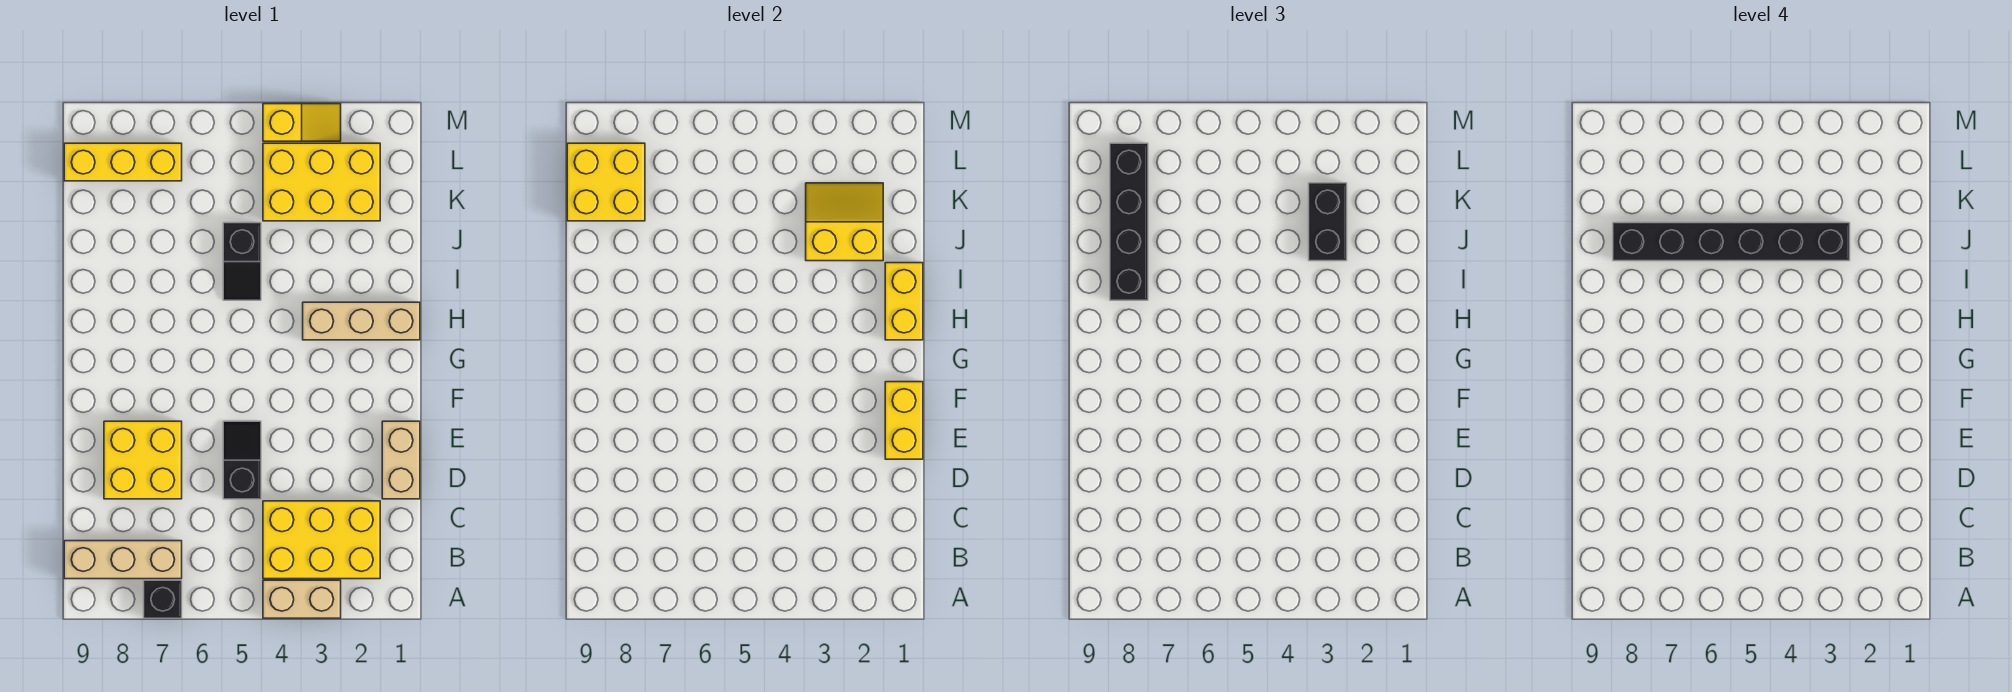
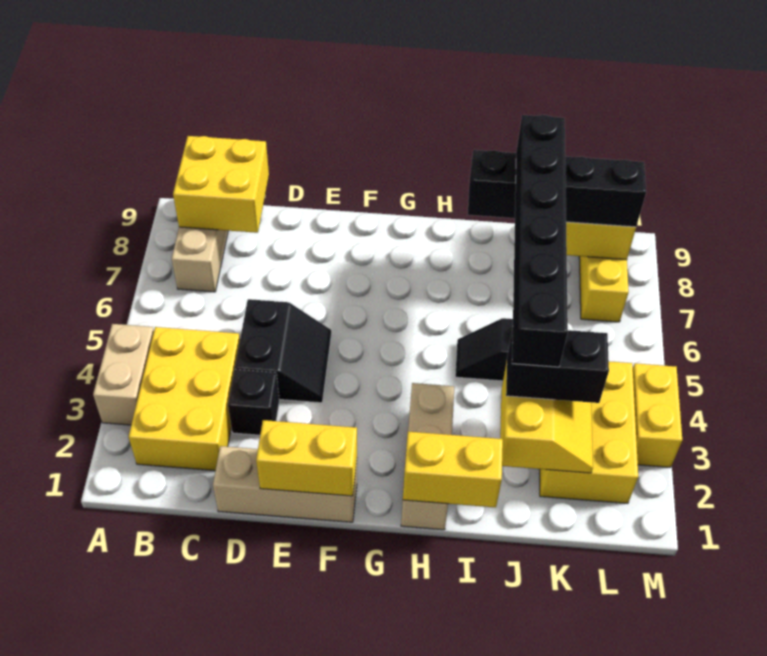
black 1x1 brick [144,580,182,618] -> black 1x1 brick moved to [228,369,279,435]
tan 1x2 brick [382,421,420,499] -> tan 1x3 brick [213,446,357,522]
black 1x2 slope [223,421,261,499] -> black 2x2 slope [235,299,331,403]
yellow 2x2 brick [104,421,182,499] -> yellow 2x2 brick moved to [173,136,269,233]
yellow 1x2 slope [263,104,341,141] -> yellow 1x2 brick [633,363,682,468]

